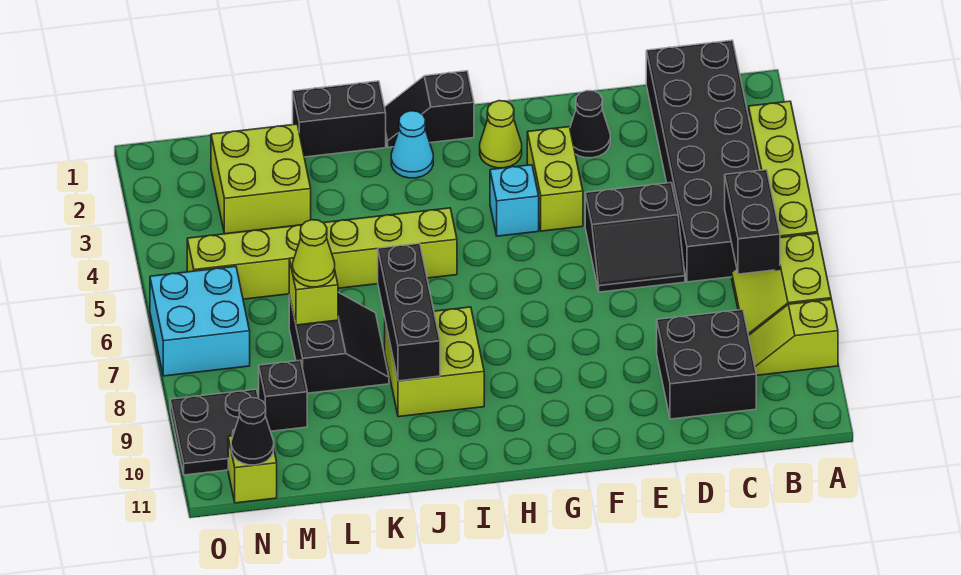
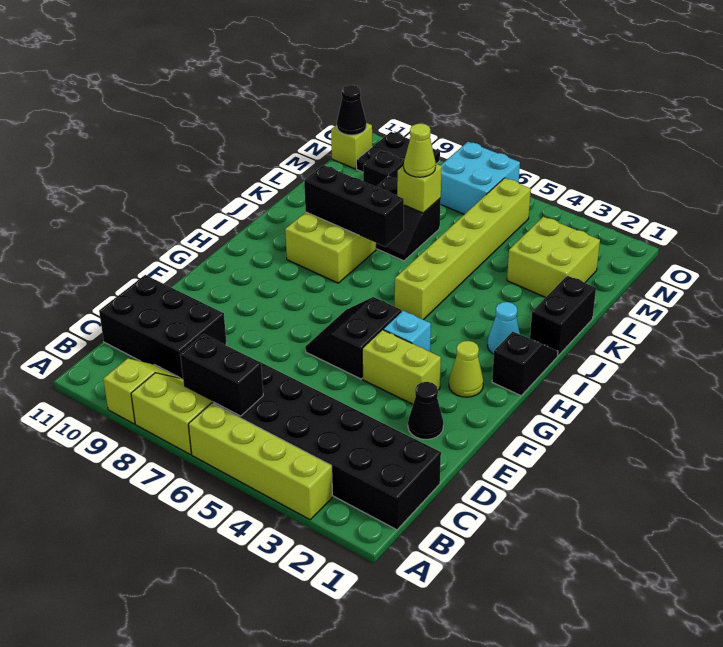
black 2x2 brick [657,310,756,419] -> black 2x3 brick [99,275,227,379]
black 2x2 slope [585,183,685,292] -> black 2x2 slope moved to [305,297,401,379]

